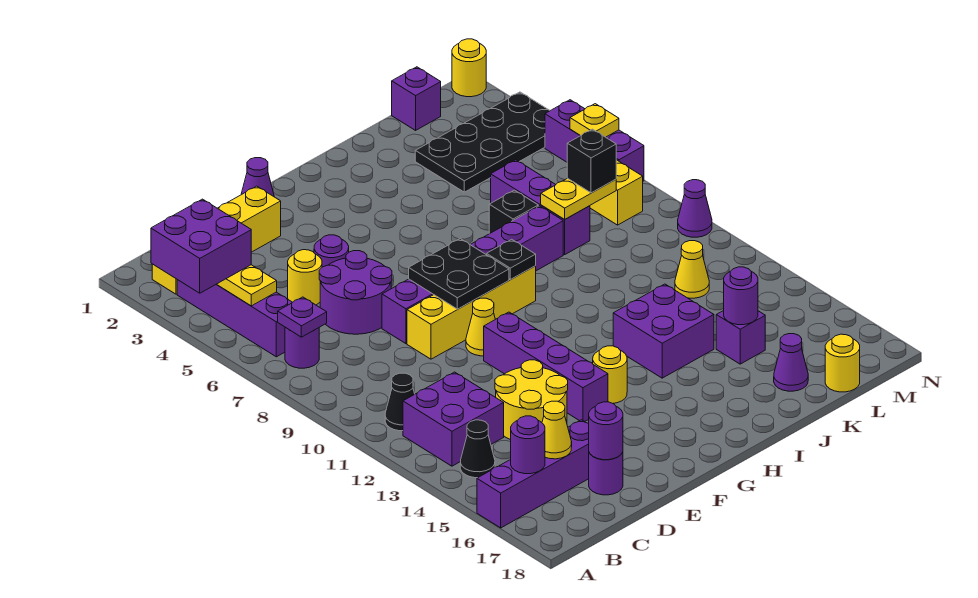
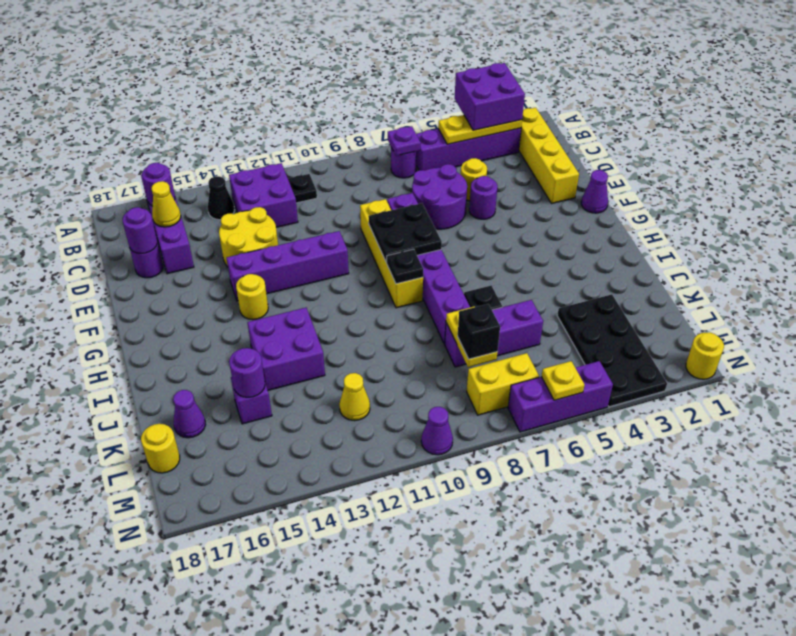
black 1x1 cone [385,373,415,431] -> black 1x1 plate [288,174,317,203]
yellow 1x1 cone [466,298,495,356] -> none
purple 1x1 brick [392,67,441,130] -> none

